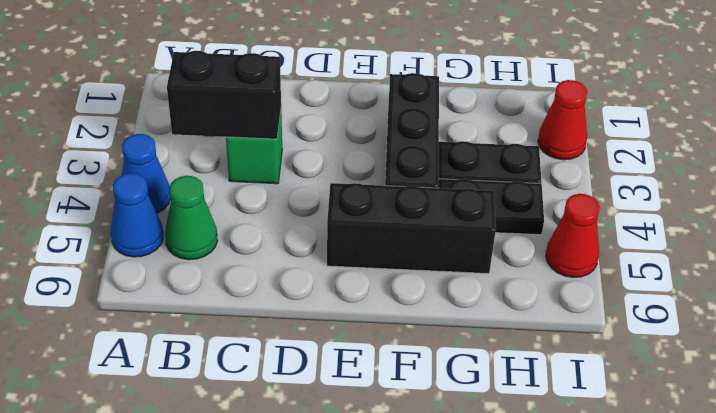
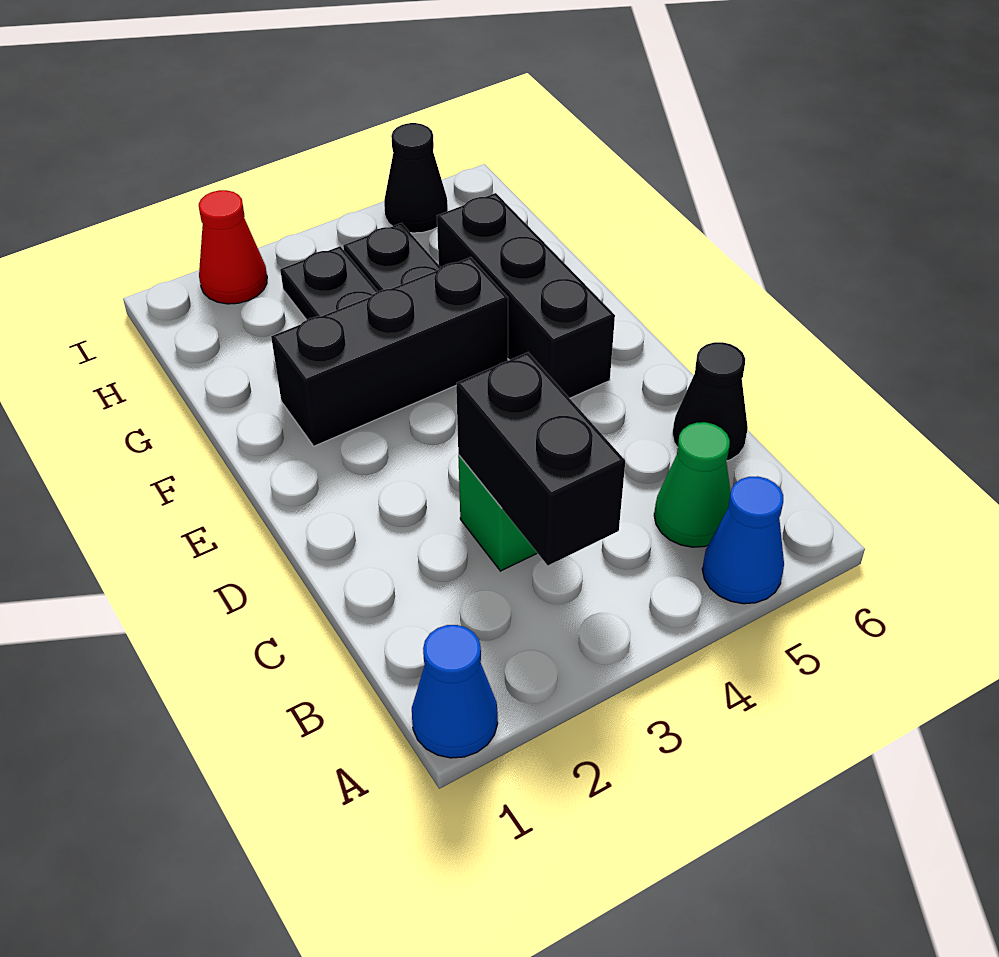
blue 1x1 cone [122,134,171,213] -> blue 1x1 cone moved to [412,625,498,758]
none -> black 1x1 cone [672,342,748,461]
red 1x1 cone [546,194,600,277] -> black 1x1 cone [384,123,448,233]

